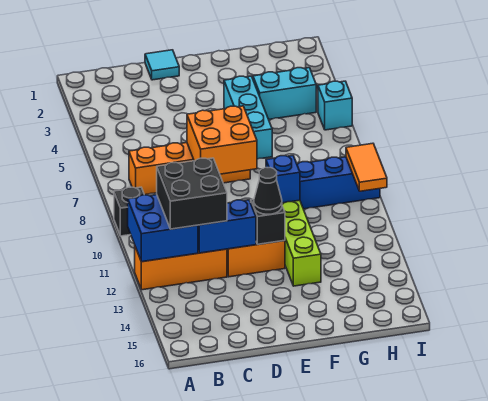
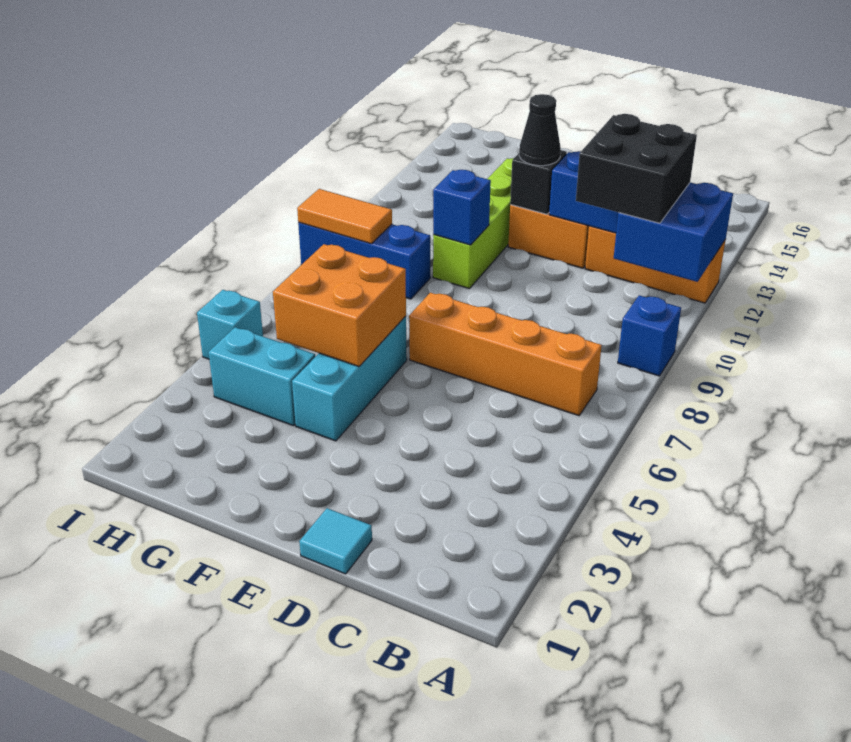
black 1x1 brick [114,187,144,236] -> blue 1x1 brick [618,295,681,376]
orange 2x2 brick [187,106,257,174] -> orange 2x2 brick moved to [273,244,406,366]
orange 1x2 tile [346,143,387,191] -> orange 1x2 tile turned to [297,189,392,244]

